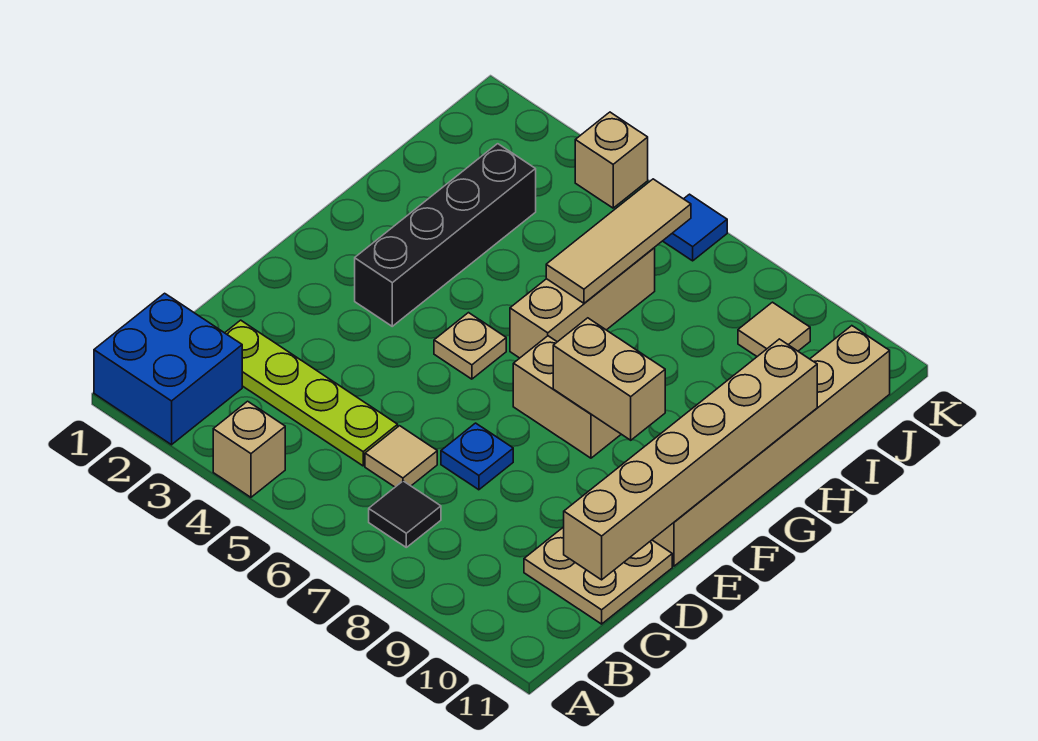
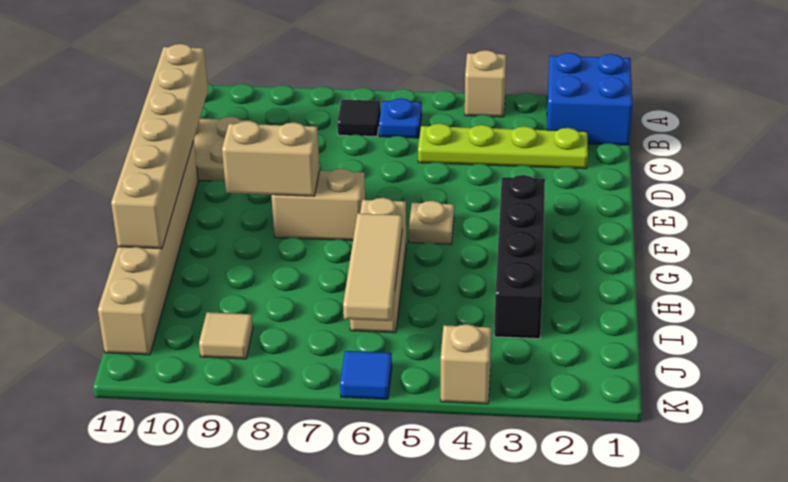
tan 1x1 tile [365,426,437,487] -> none
blue 1x1 plate [441,423,513,490] -> blue 1x1 plate moved to [379,98,422,138]

